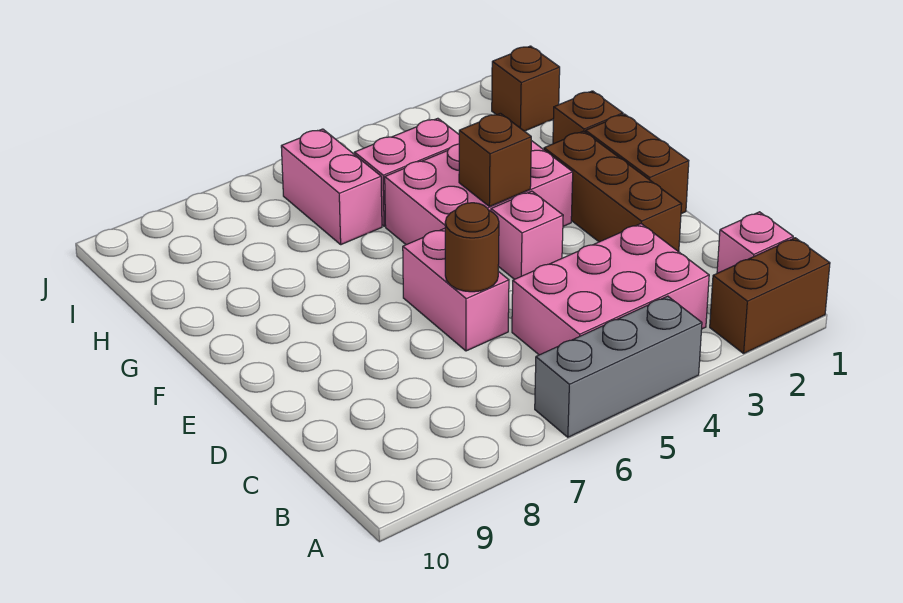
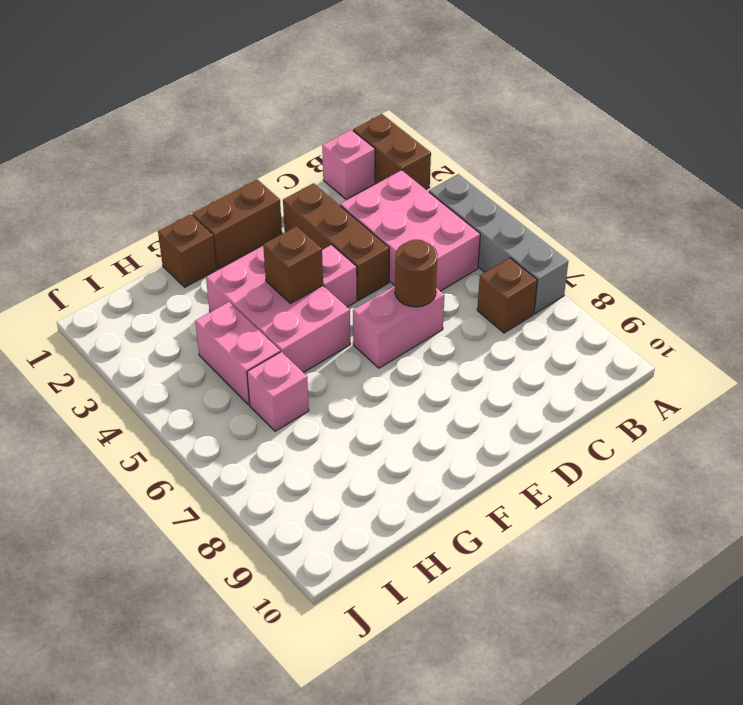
grey 1x3 brick [535,296,702,437] -> grey 1x4 brick [429,174,568,314]
brown 1x3 brick [544,131,682,252] -> brown 1x3 brick turned to [283,183,390,300]
pink 1x2 brick [281,129,382,245] -> pink 1x1 brick [247,352,309,431]
brown 1x1 brick [492,46,560,131] -> brown 1x1 brick moved to [477,258,537,333]

